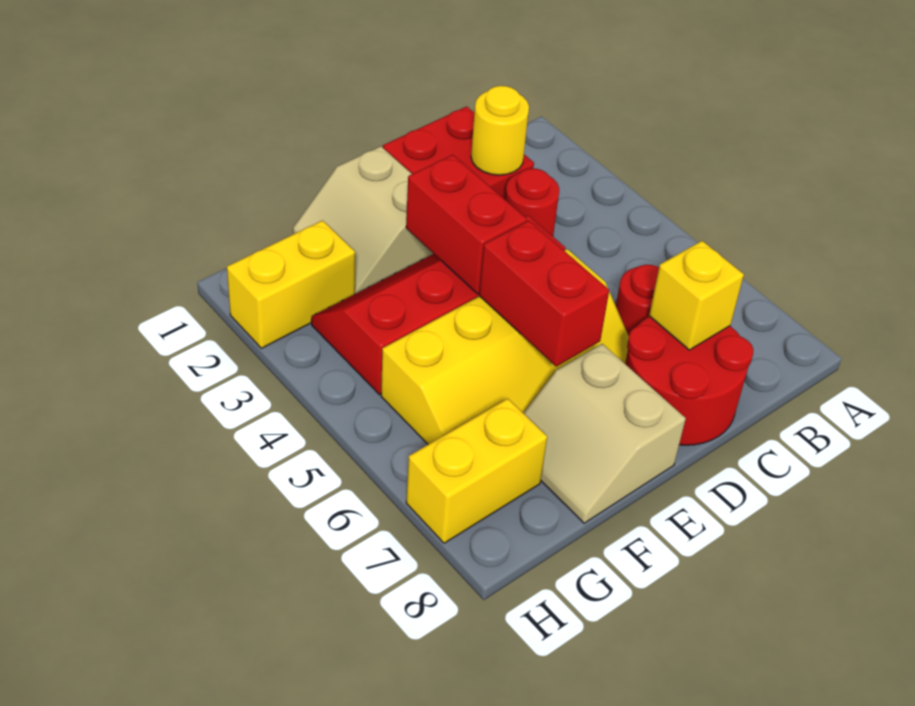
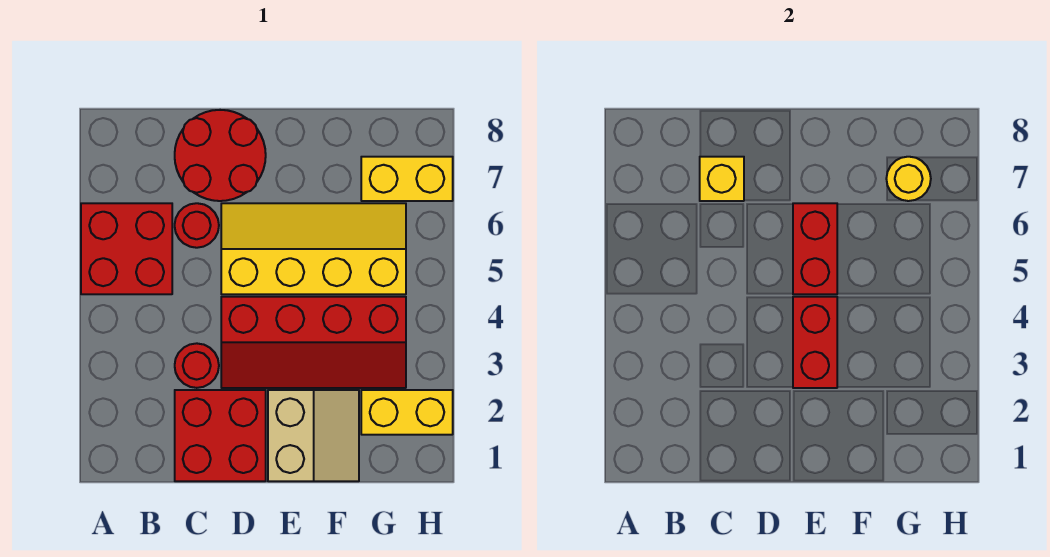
none -> red 2x2 brick [81,203,172,294]
yellow 1x1 round brick [471,86,529,175] -> yellow 1x1 round brick moved to [886,157,931,201]
tan 2x2 slope [523,344,686,523] -> none

